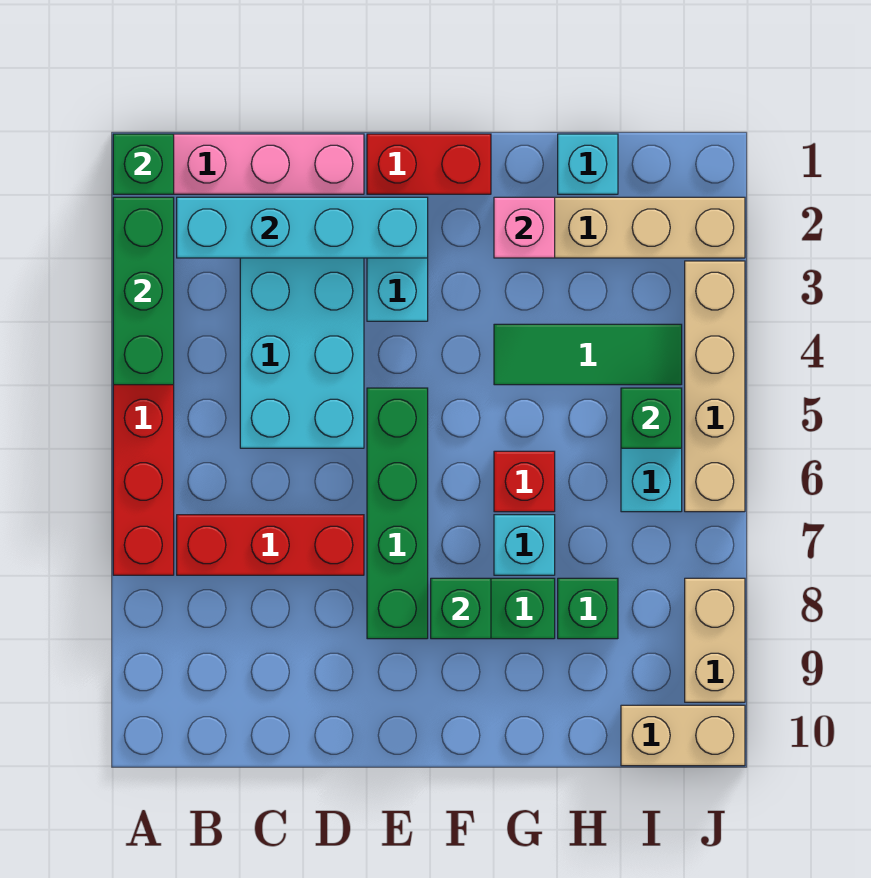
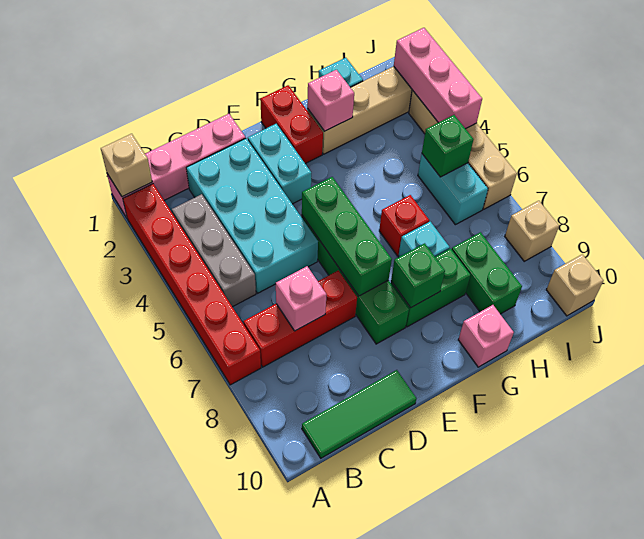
green 1x1 brick [113,134,174,194] -> tan 1x1 brick [101,134,152,197]
green 1x3 brick [113,197,174,385] -> green 1x3 brick moved to [302,177,392,296]
cyan 1x4 brick [177,197,428,258] -> none
none -> grey 1x3 brick [172,194,256,307]
none -> pink 1x1 brick [276,266,327,331]
red 1x2 brick [367,134,491,194] -> red 1x2 brick turned to [260,85,323,164]
green 1x3 tile [494,324,682,385] -> green 1x3 tile moved to [302,370,416,458]
none -> pink 1x1 brick [458,305,514,367]
green 1x1 brick [558,578,618,639] -> green 1x2 brick [452,232,522,314]
tan 1x2 brick [621,705,745,766] -> tan 1x1 brick [546,254,604,316]
none -> pink 1x3 brick [394,28,482,129]
tan 1x2 brick [685,578,745,702] -> tan 1x1 brick [505,201,559,261]

